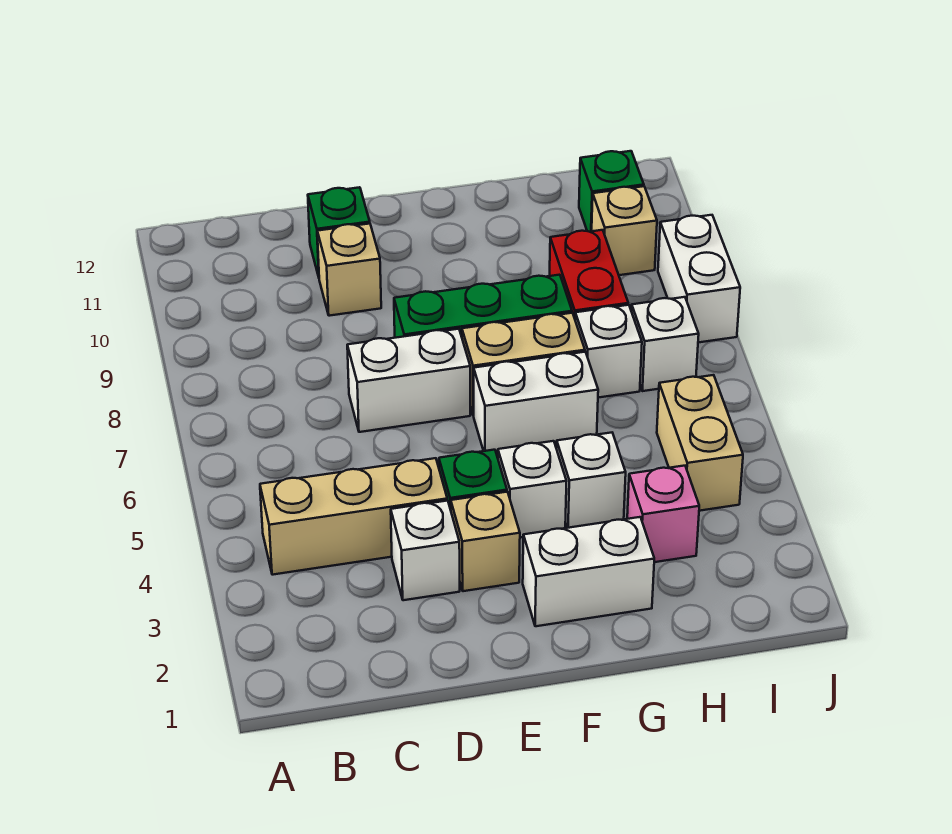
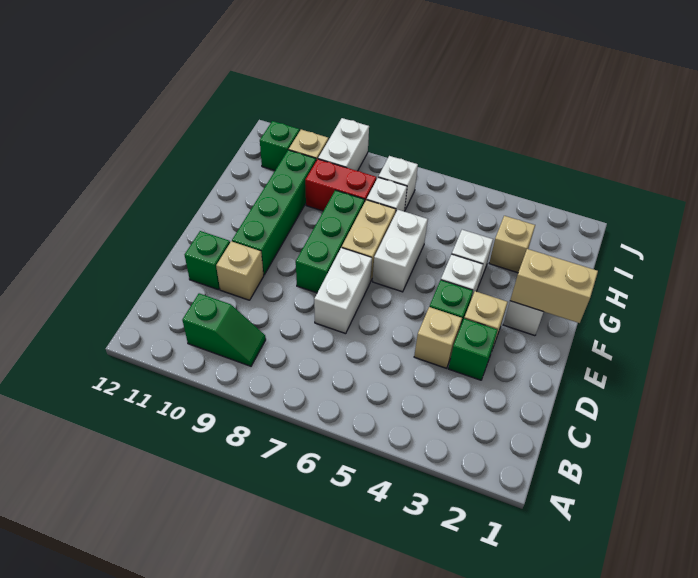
tan 1x3 brick [260,458,447,575] -> tan 1x1 brick [414,307,462,368]
none -> green 1x2 slope [182,293,266,366]
white 1x1 brick [391,501,460,600] -> green 1x1 brick [448,319,498,380]
none -> green 1x4 brick [232,150,316,275]
pink 1x1 brick [627,466,699,562] -> tan 1x1 brick [489,216,535,273]
tan 1x2 brick [657,375,743,511] -> tan 1x2 brick moved to [510,249,598,323]
white 1x2 brick [658,215,740,343] -> white 1x2 brick turned to [318,118,369,171]

